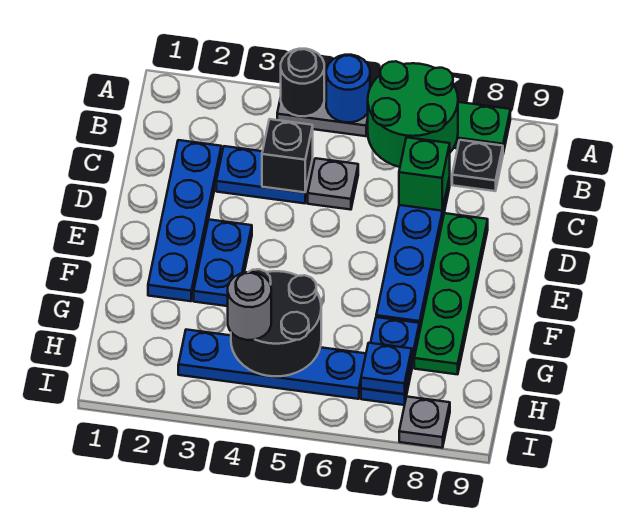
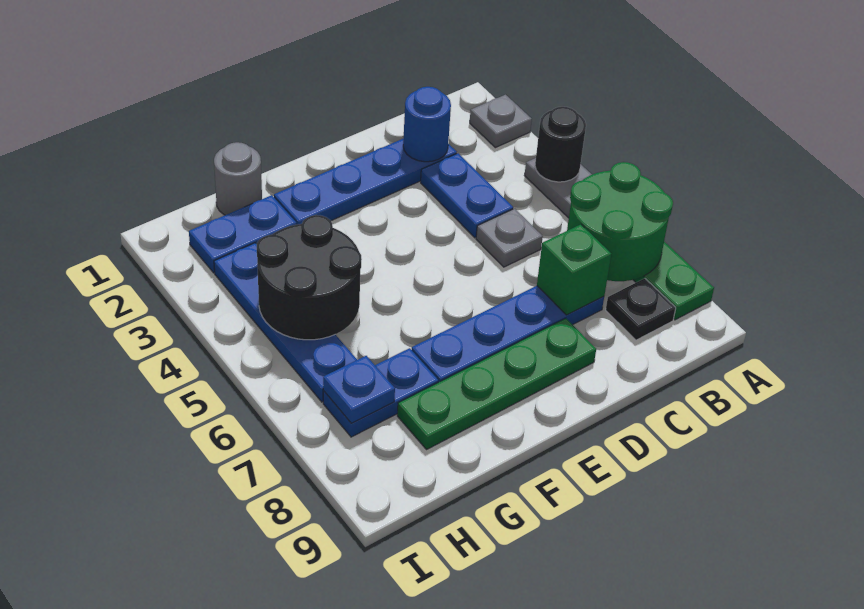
blue 1x1 round brick [326,55,370,122] -> blue 1x1 round brick moved to [403,87,451,162]
black 1x1 brick [262,119,313,192] -> none
blue 1x2 plate [194,219,252,306] -> blue 1x2 plate moved to [189,195,297,273]
grey 1x1 round brick [228,272,271,340] -> grey 1x1 round brick moved to [214,142,262,215]
grey 1x1 plate [399,397,450,448] -> grey 1x1 plate moved to [470,95,532,148]

